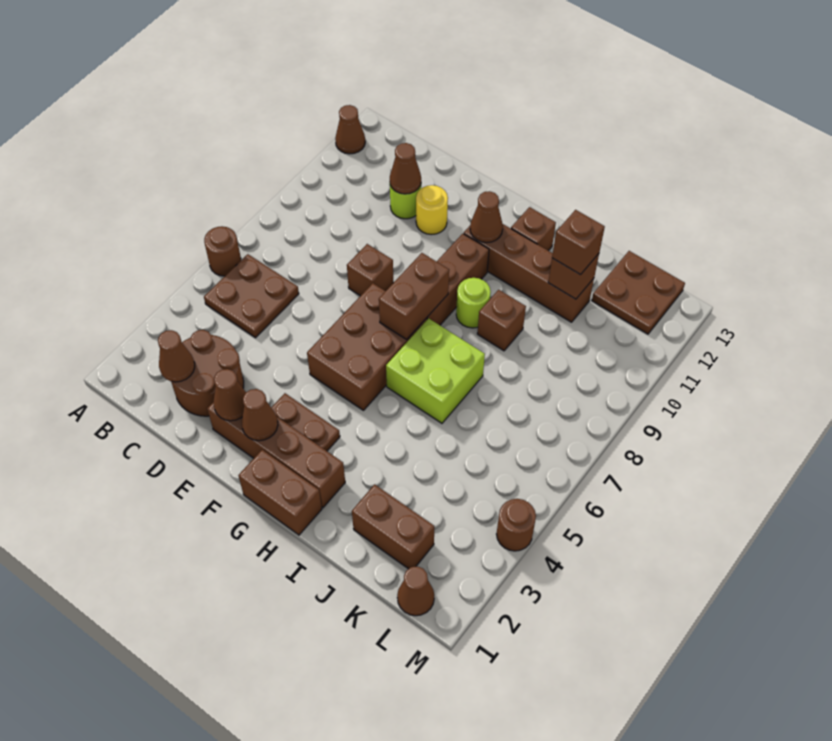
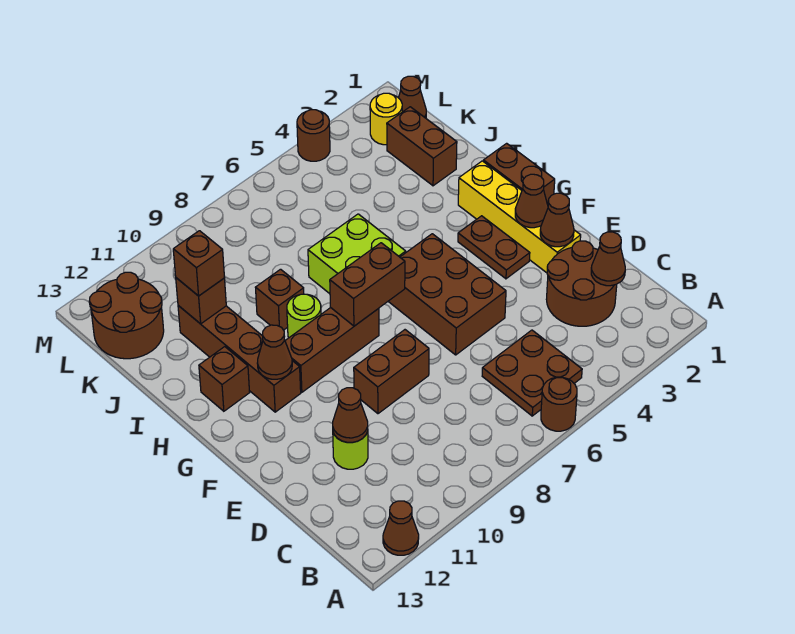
brown 1x4 brick [207,402,345,508] -> yellow 1x4 brick [458,161,581,273]
brown 1x1 brick [347,244,393,296] -> brown 1x2 brick [354,330,429,414]
yellow 1x1 round brick [416,185,448,235] -> yellow 1x1 round brick moved to [370,93,402,145]
brown 2x3 brick [307,283,427,410] -> brown 2x3 brick turned to [388,234,506,355]
brown 2x2 plate [592,251,685,334] -> brown 2x2 round brick [89,272,164,359]

